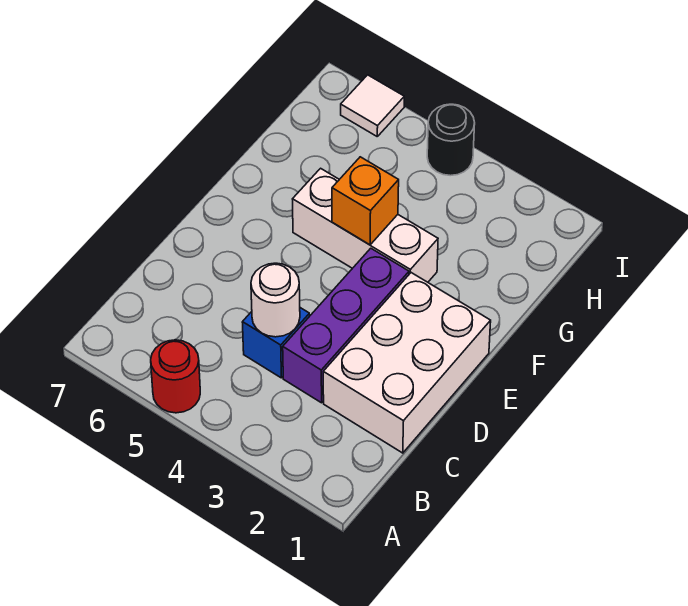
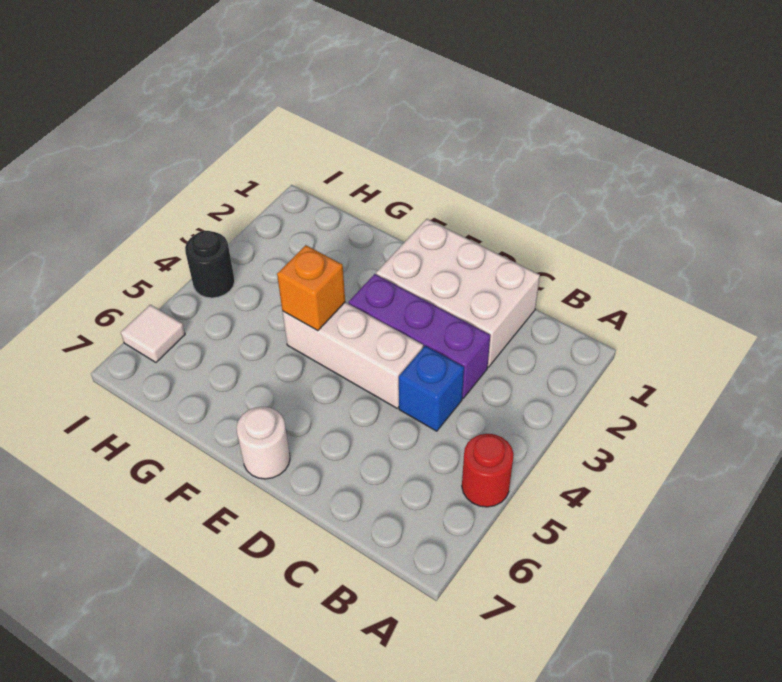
white 1x1 round brick [251,263,300,337] -> white 1x1 round brick moved to [236,407,290,479]
white 1x3 brick [293,168,438,282] -> white 1x3 brick turned to [282,302,423,408]

